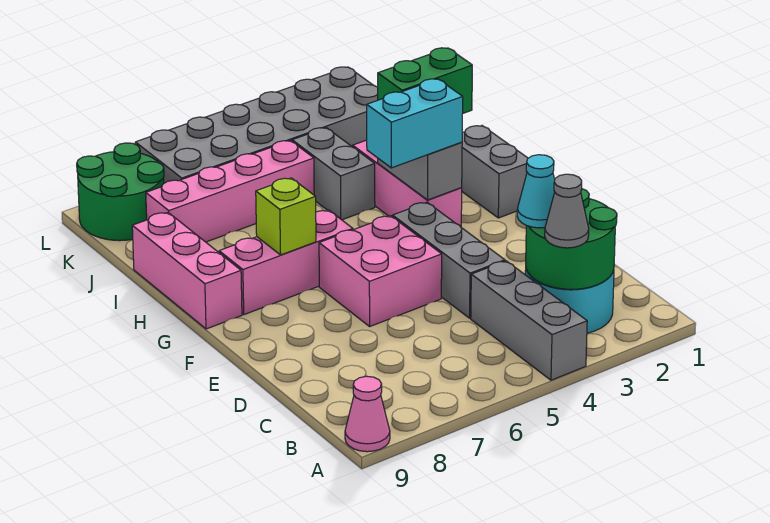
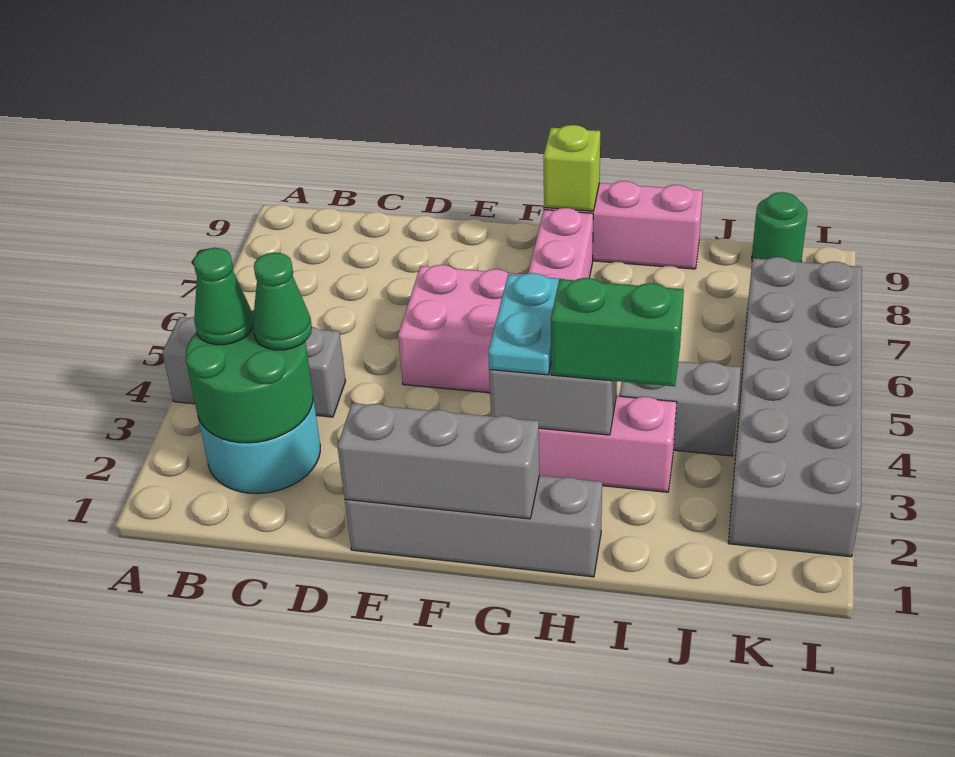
pink 1x1 cone [345,376,390,452] -> none
grey 1x1 cone [545,174,589,248] -> green 1x1 cone [194,248,253,345]
cyan 1x1 cone [517,155,555,228] -> green 1x1 cone [253,253,312,350]
grey 1x3 brick [393,202,505,318] -> grey 1x3 brick moved to [337,403,539,519]
grey 1x2 brick [461,126,528,218] -> grey 1x4 brick [345,475,602,577]
cyan 1x2 brick [367,79,463,168] -> cyan 1x2 plate [488,273,561,375]
lime 1x1 brick [256,178,316,255] -> lime 1x1 brick moved to [543,125,600,211]
green 1x2 brick [378,48,472,113] -> green 1x2 brick turned to [551,278,684,386]
pink 1x4 brick [146,141,314,242] -> none
green 2x2 round brick [77,143,164,241] -> green 1x1 round brick [752,192,808,262]

